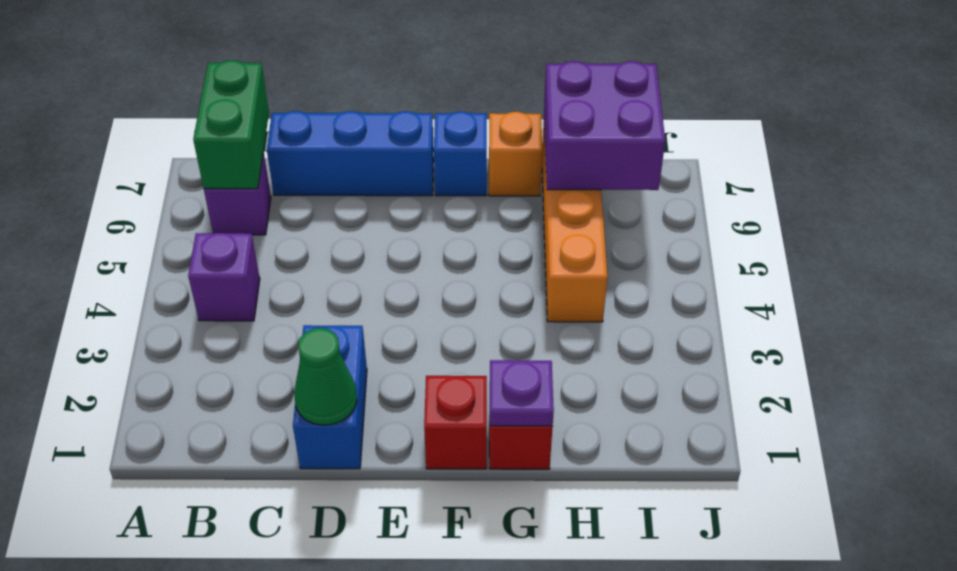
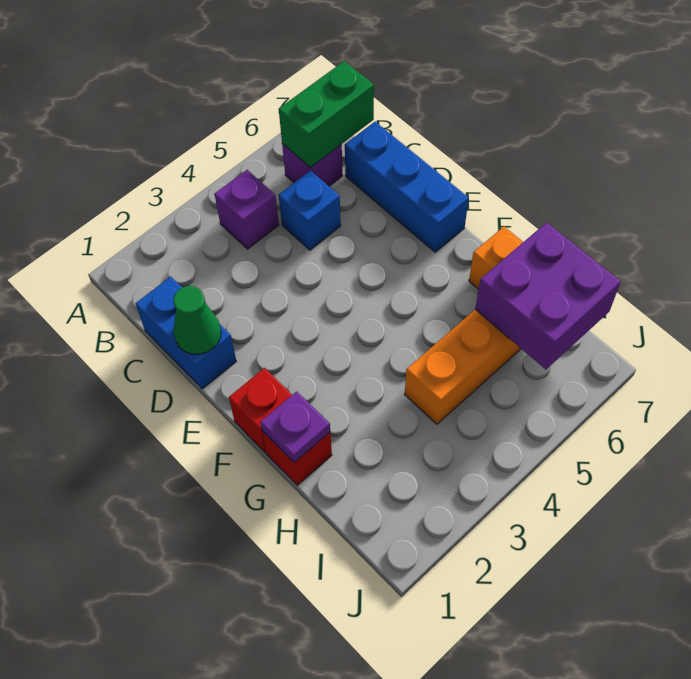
blue 1x2 brick [293,325,367,469] -> blue 1x2 brick turned to [136,277,236,389]
blue 1x1 brick [434,112,487,196] -> blue 1x1 brick moved to [279,170,341,250]

